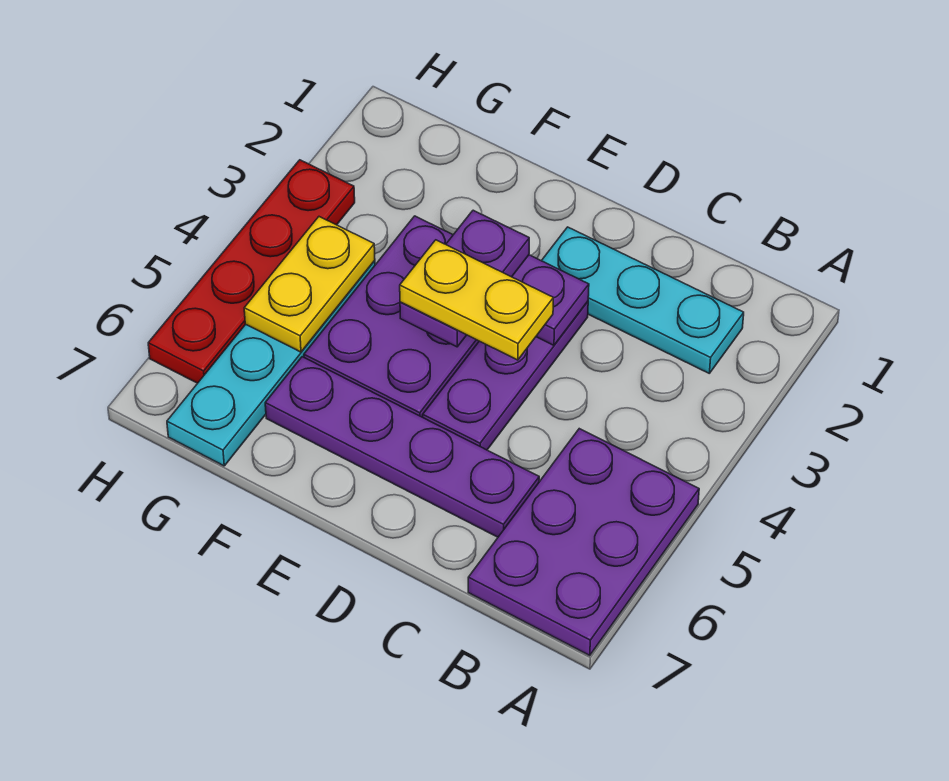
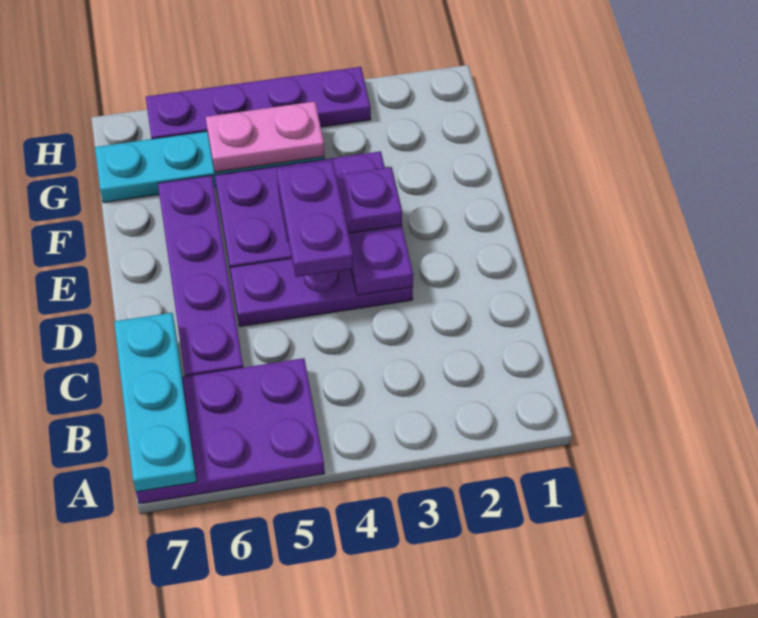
cyan 1x3 plate [542,227,744,373] -> cyan 1x3 plate moved to [114,313,197,492]
yellow 1x2 plate [400,240,553,360] -> purple 1x2 plate [277,161,353,277]
yellow 1x2 plate [244,217,375,352] -> pink 1x2 plate [206,102,325,172]
red 1x4 plate [148,160,355,383] -> purple 1x4 plate [146,67,371,139]

